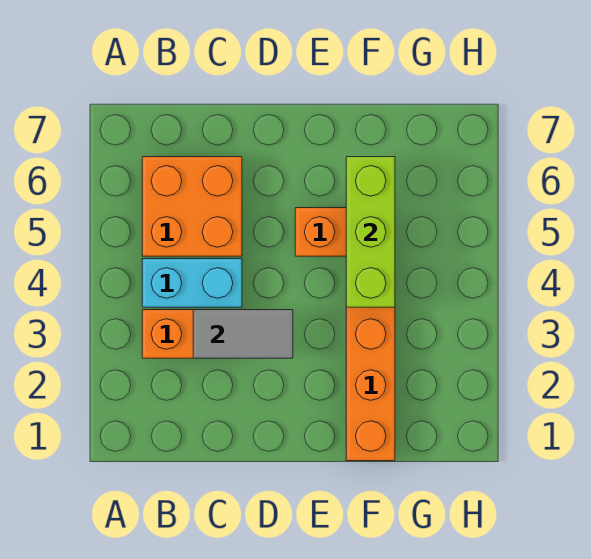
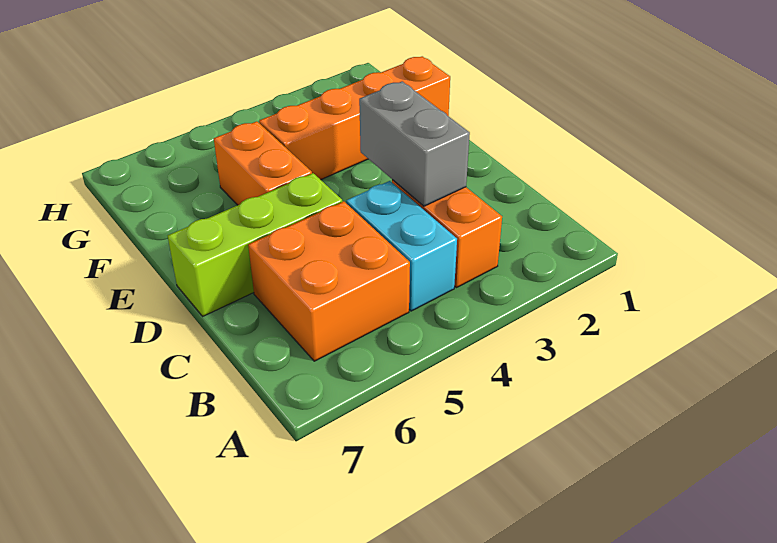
grey 1x2 tile [193,310,293,358] -> grey 1x2 brick [359,81,470,206]
lime 1x3 brick [346,157,395,307] -> lime 1x3 brick moved to [168,173,343,316]

